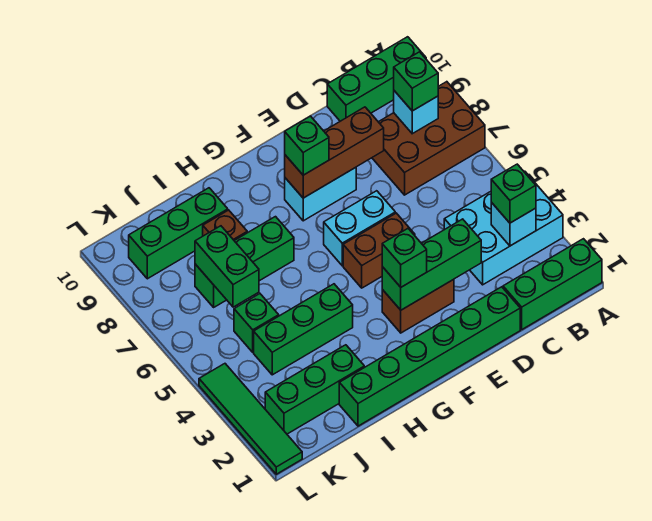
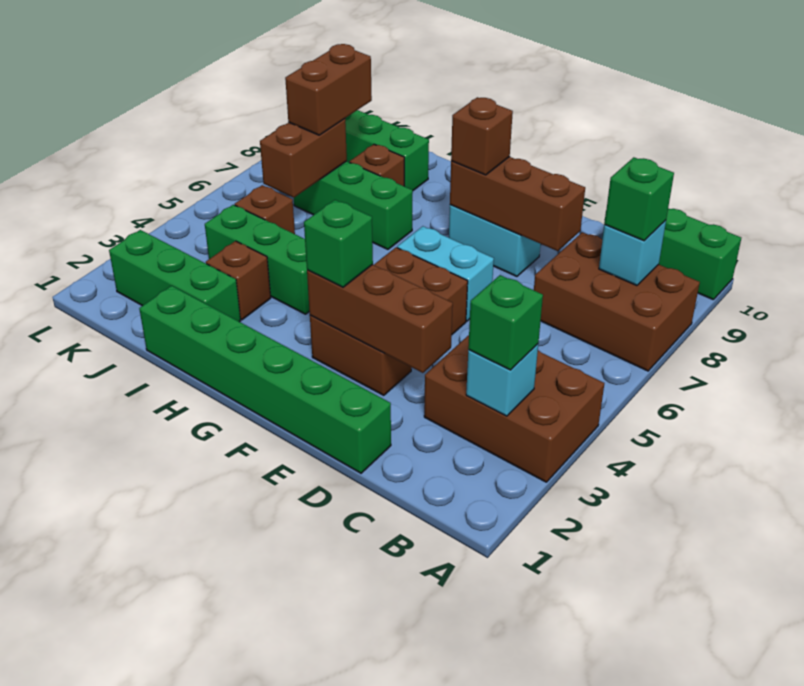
green 1x3 brick [503,239,602,329] -> none
cyan 2x3 brick [444,171,563,285] -> brown 2x3 brick [424,335,604,482]
green 1x3 brick [382,219,481,310] -> brown 1x3 brick [307,264,453,373]
green 1x1 brick [285,116,329,175] -> brown 1x1 brick [451,97,513,175]
none -> brown 1x1 brick [206,241,271,320]
green 1x1 brick [234,294,279,352] -> brown 1x1 brick [235,185,295,234]
green 1x2 brick [195,226,259,307] -> brown 1x2 brick [260,119,347,198]
none -> brown 1x2 brick [285,44,372,135]
green 1x4 tile [199,364,302,474] -> none

